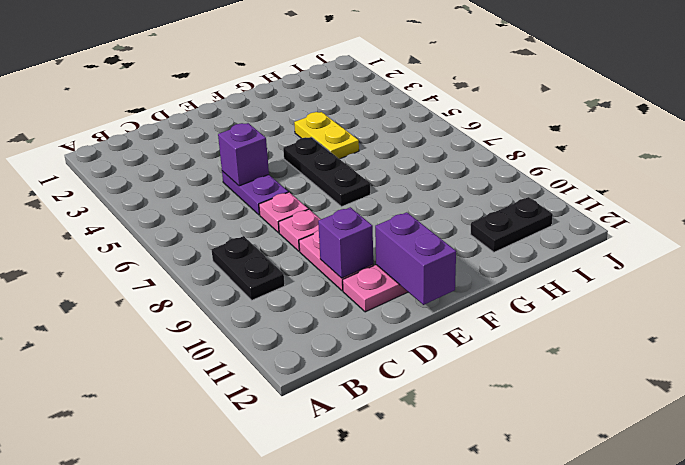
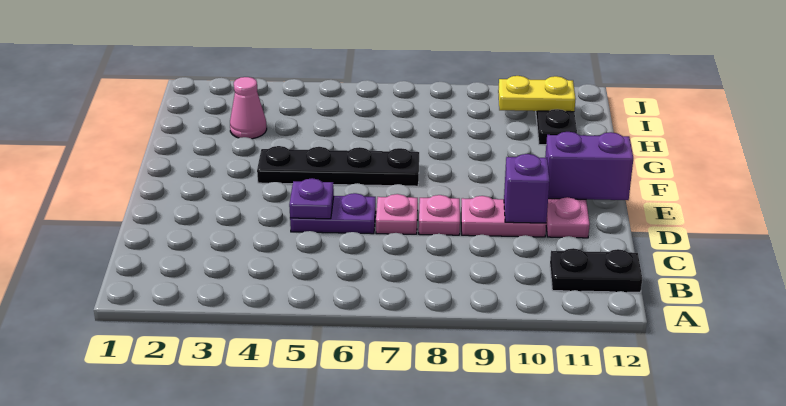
black 1x2 plate [212,236,285,300] -> black 1x2 plate moved to [550,248,642,292]
purple 1x1 brick [218,123,269,186] -> purple 1x1 plate [289,178,334,219]
black 1x3 plate [283,137,370,207] -> black 1x4 plate [257,146,419,186]
yellow 1x2 plate [294,112,359,159] -> yellow 1x2 plate moved to [498,76,576,112]
none -> pink 1x1 cone [230,77,267,139]

